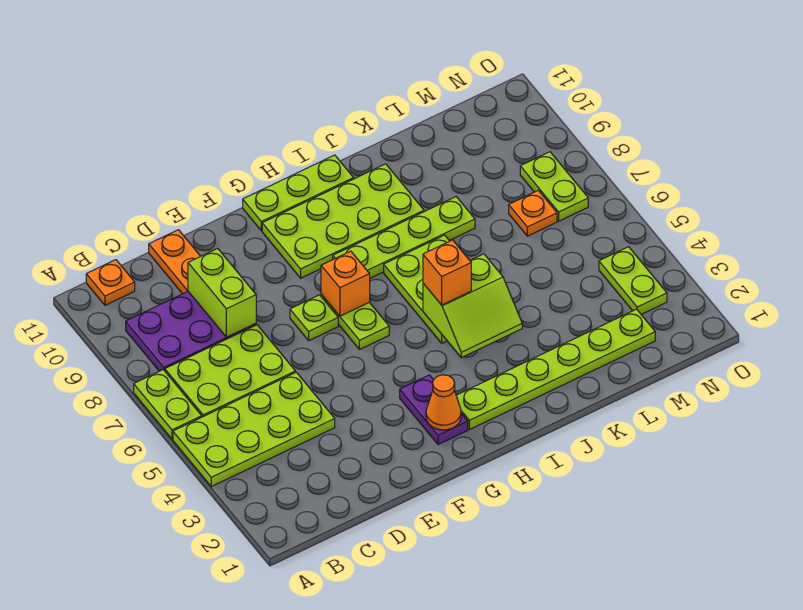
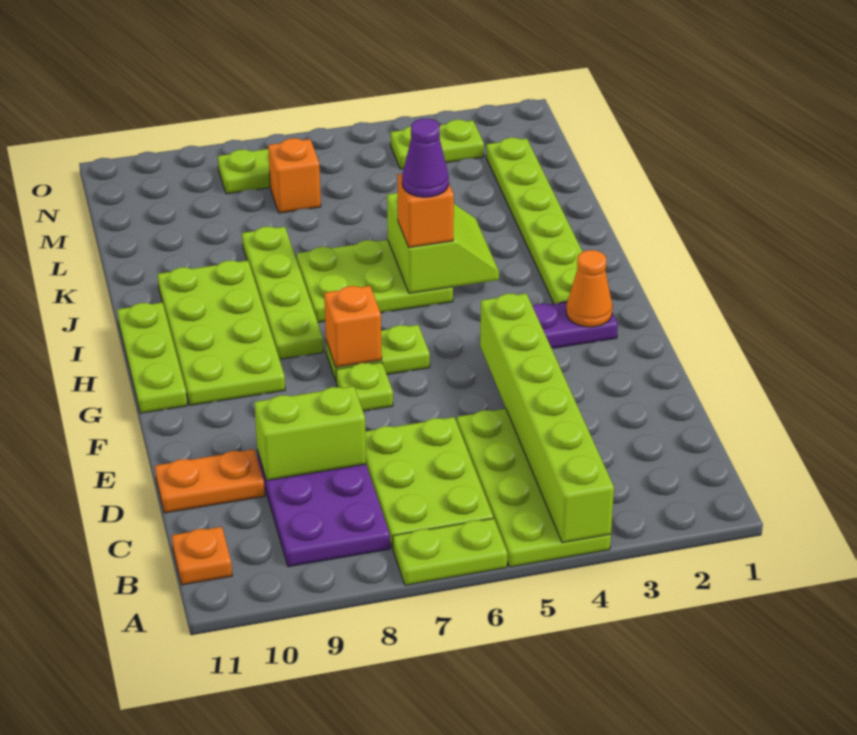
none -> lime 1x6 brick [480,294,614,543]
none -> purple 1x1 cone [402,119,449,197]
orange 1x1 plate [509,190,557,236] -> orange 1x1 brick [268,138,321,213]

